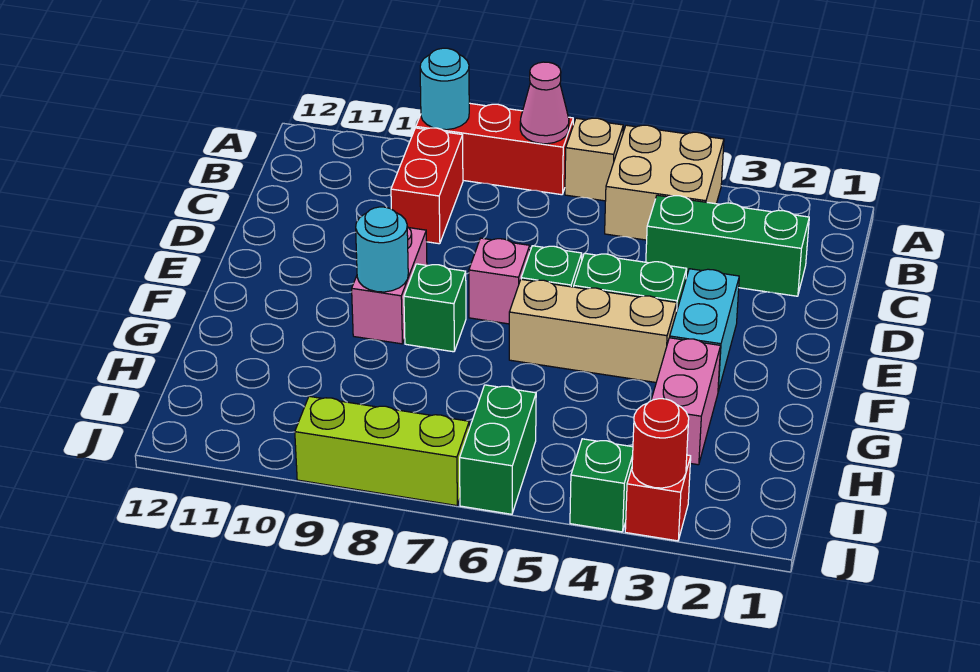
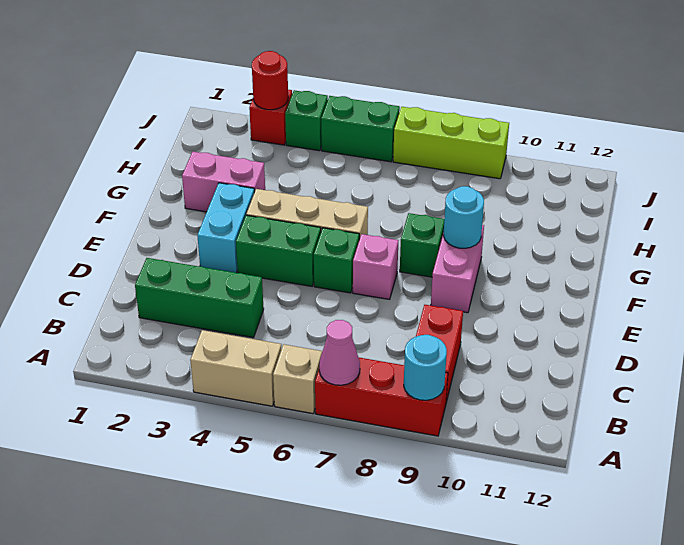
tan 2x2 brick [605,125,724,240] -> tan 1x2 brick [190,330,281,406]
pink 1x2 brick [651,338,721,465] -> pink 1x2 brick turned to [182,151,265,212]
green 1x2 brick [460,385,536,514] -> green 1x2 brick turned to [321,96,400,162]

